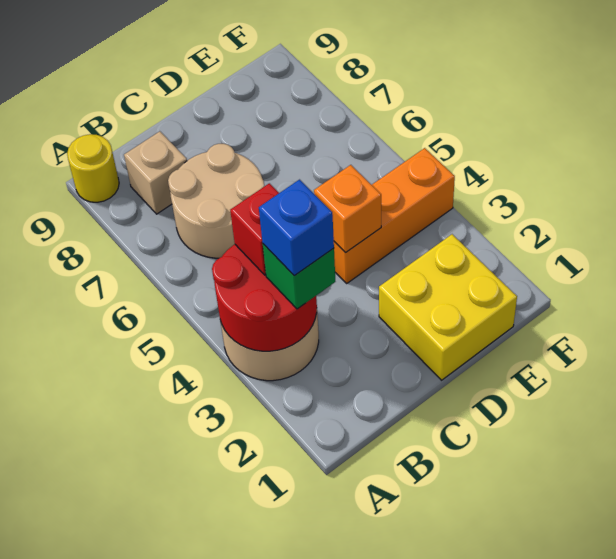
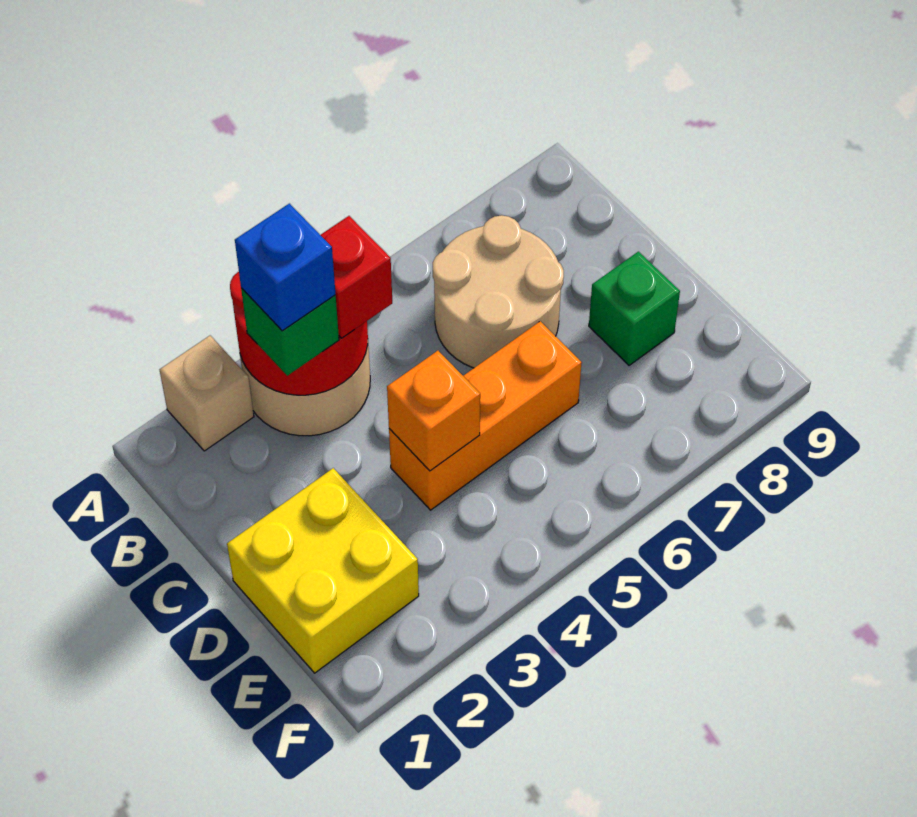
yellow 1x1 round brick [67,134,119,202] -> none
tan 1x1 brick [124,131,187,214] -> tan 1x1 brick moved to [159,336,254,451]
orange 1x3 brick [334,148,455,283] -> orange 1x3 brick turned to [389,321,582,510]
none -> green 1x1 brick [589,252,680,365]

